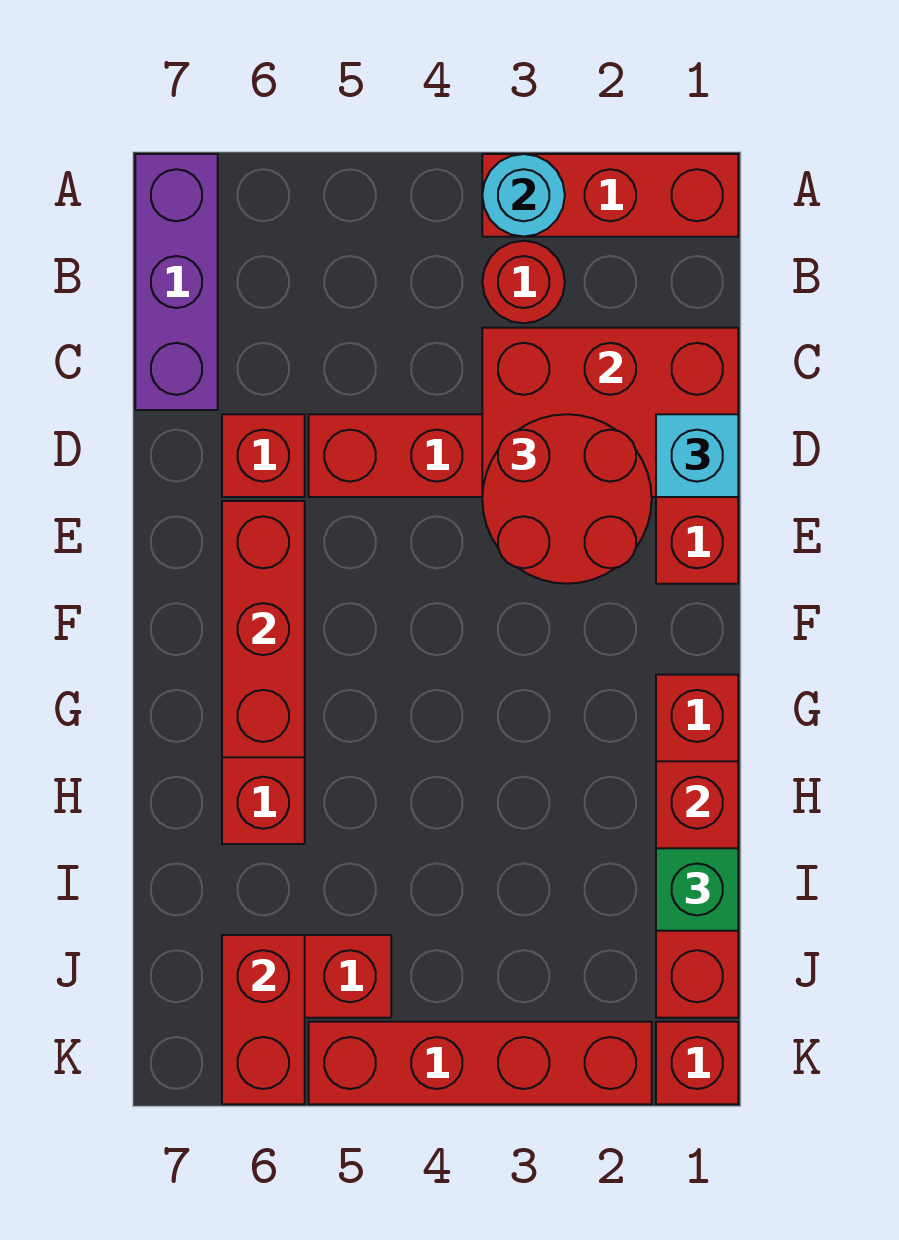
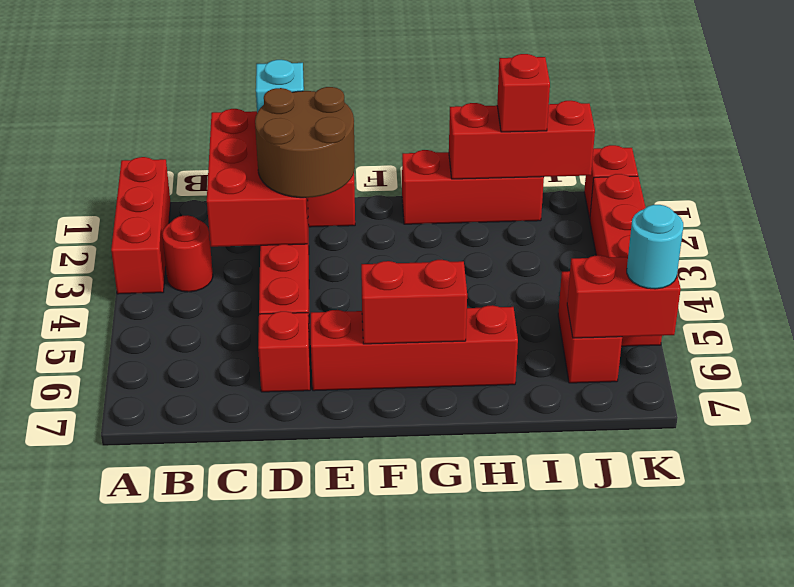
cyan 1x1 round brick [482,154,565,237] -> cyan 1x1 round brick moved to [627,205,683,289]
purple 1x3 brick [135,154,218,410] -> none
red 2x2 round brick [482,414,652,584] -> brown 2x2 round brick [255,87,355,198]
red 1x3 brick [222,501,305,757] -> red 1x2 brick [361,260,467,344]
green 1x1 brick [656,848,738,931] -> red 1x1 brick [497,54,550,132]

